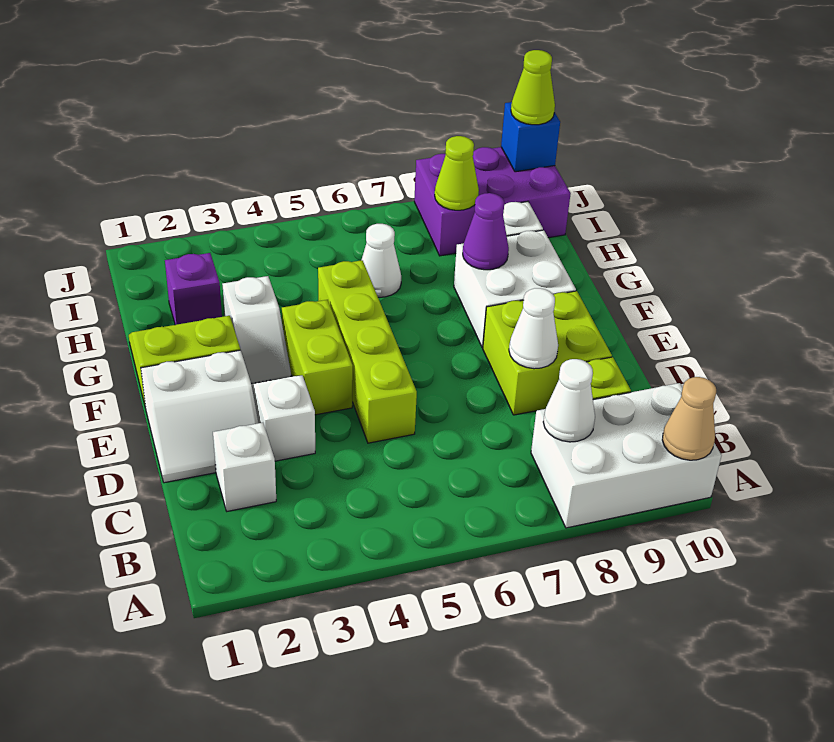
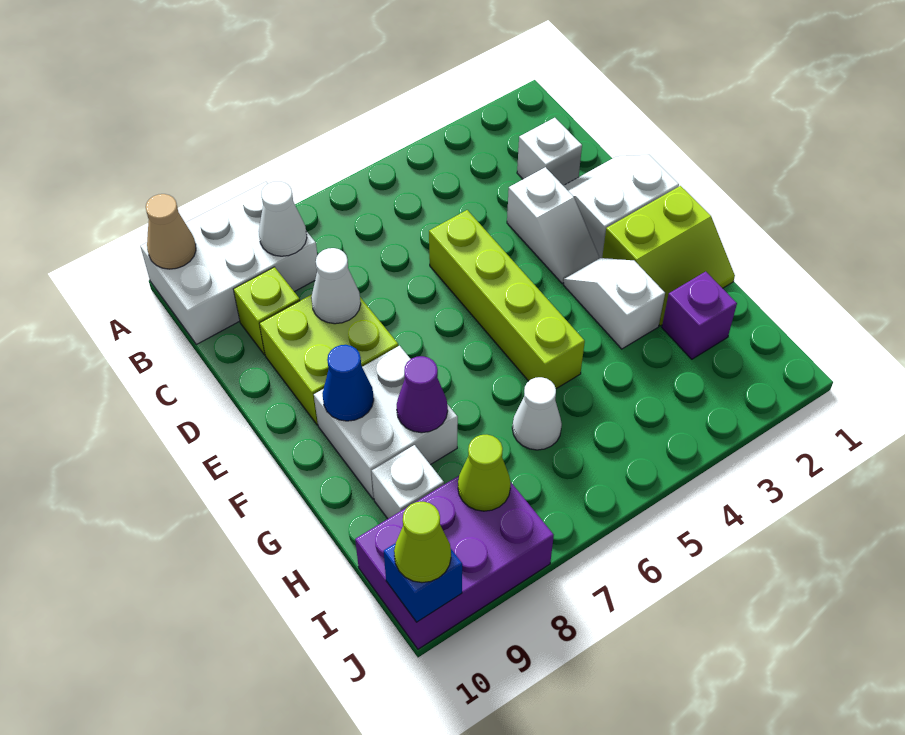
lime 1x2 brick [282,300,353,415] -> none
none -> blue 1x1 cone [322,345,374,421]

